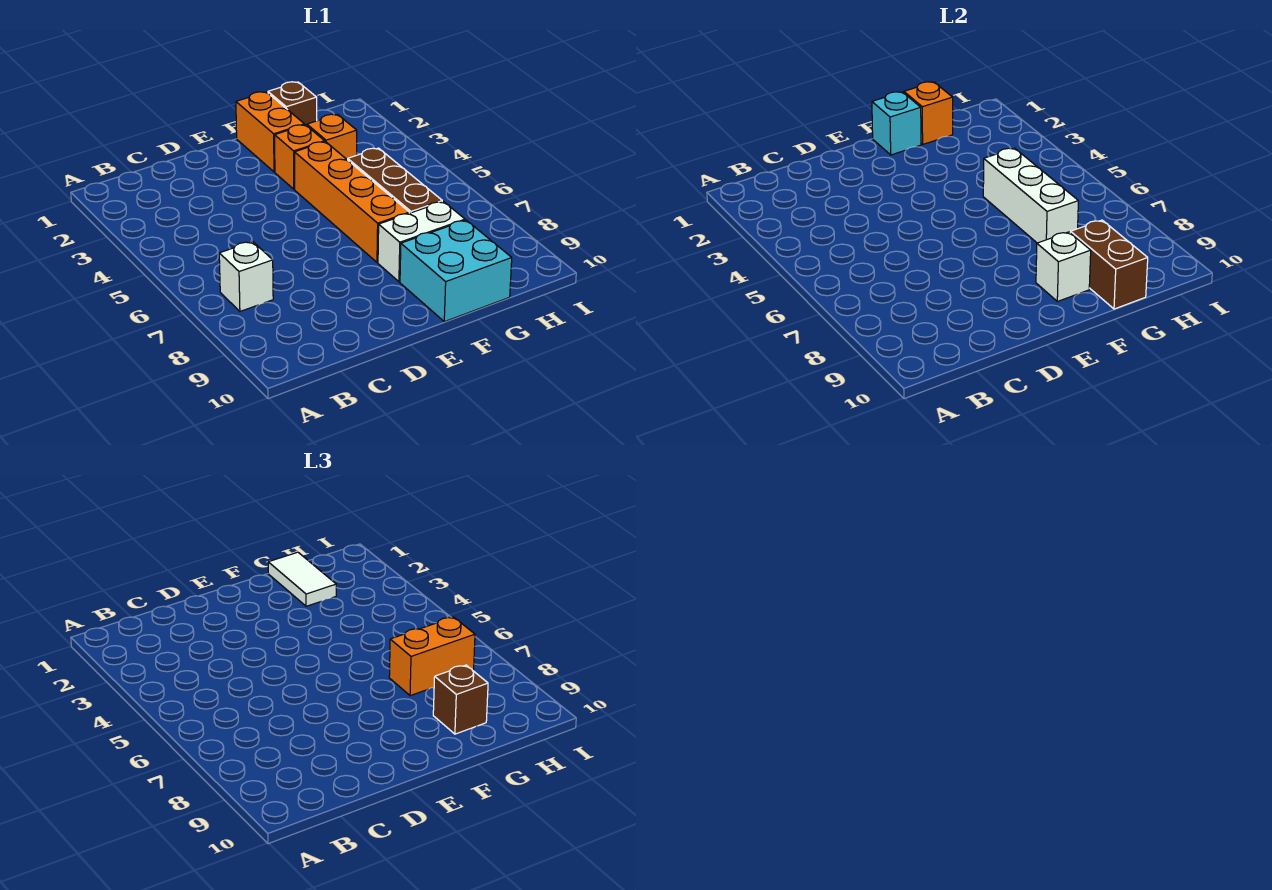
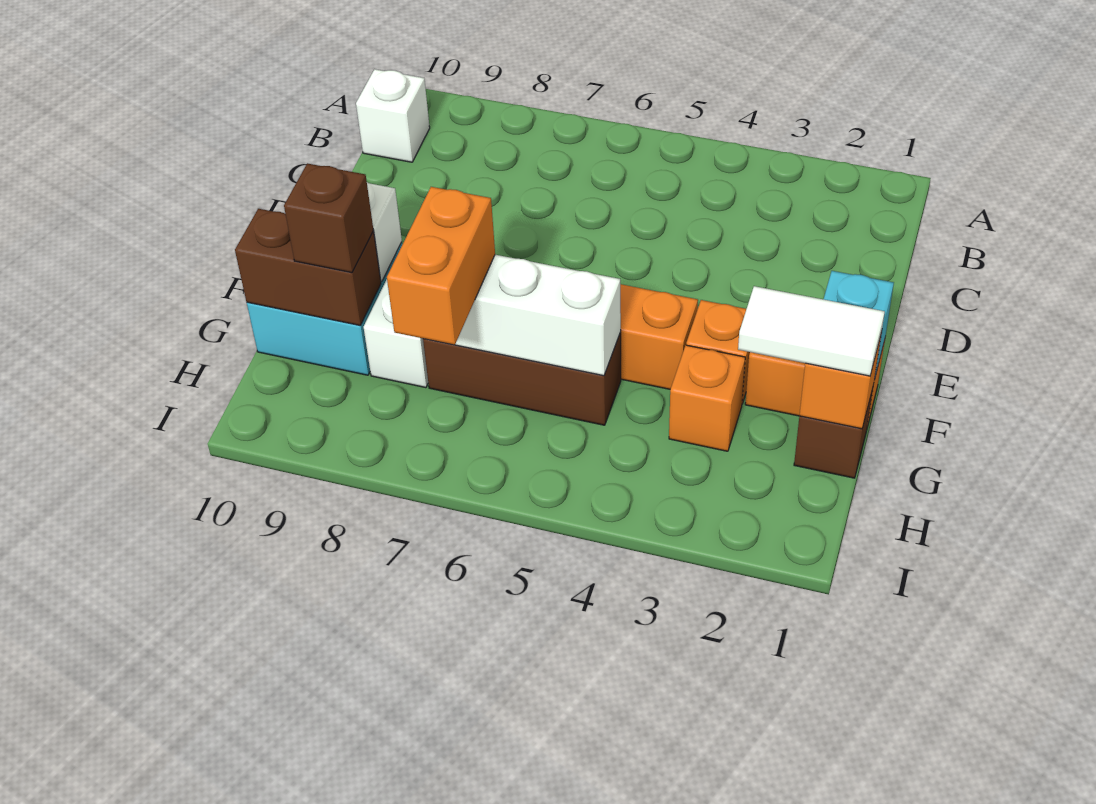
white 1x1 brick [219,241,273,311] -> white 1x1 brick moved to [356,69,430,162]

